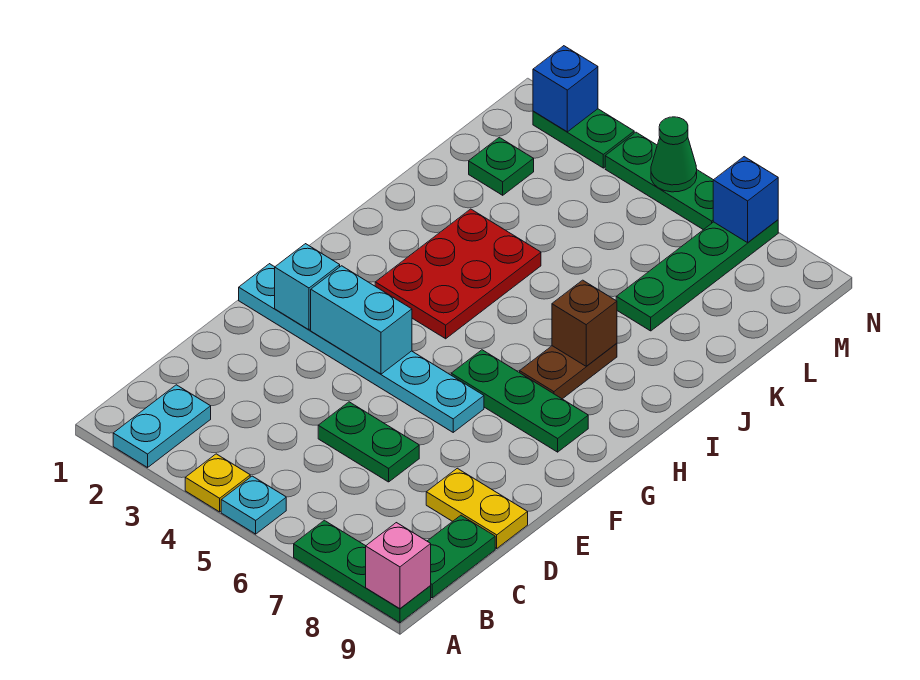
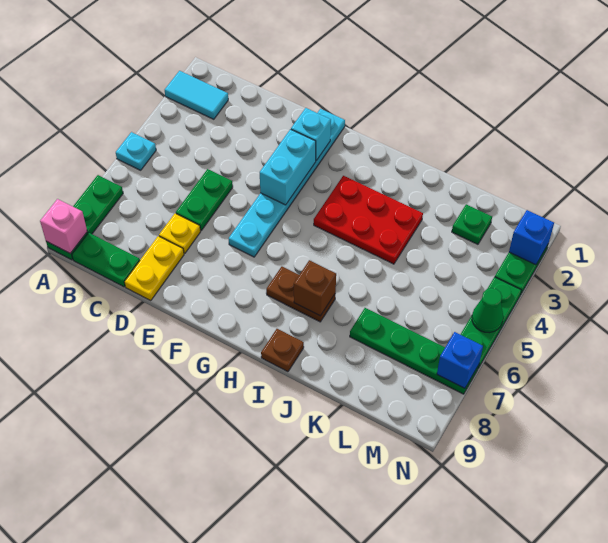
cyan 1x2 plate [113,385,211,468] -> cyan 1x2 tile [165,71,228,119]
yellow 1x1 plate [185,454,250,512] -> yellow 1x1 plate moved to [159,213,201,254]
green 1x3 plate [451,350,588,452] -> none
none -> brown 1x1 plate [261,329,304,372]

